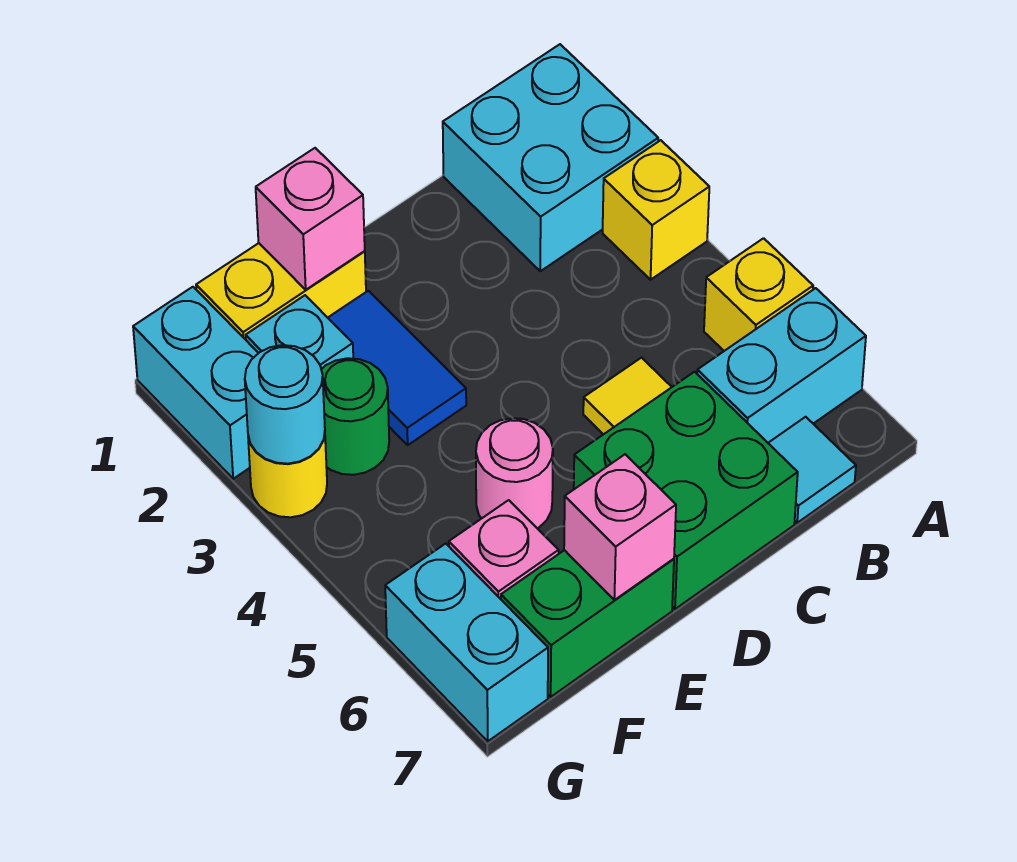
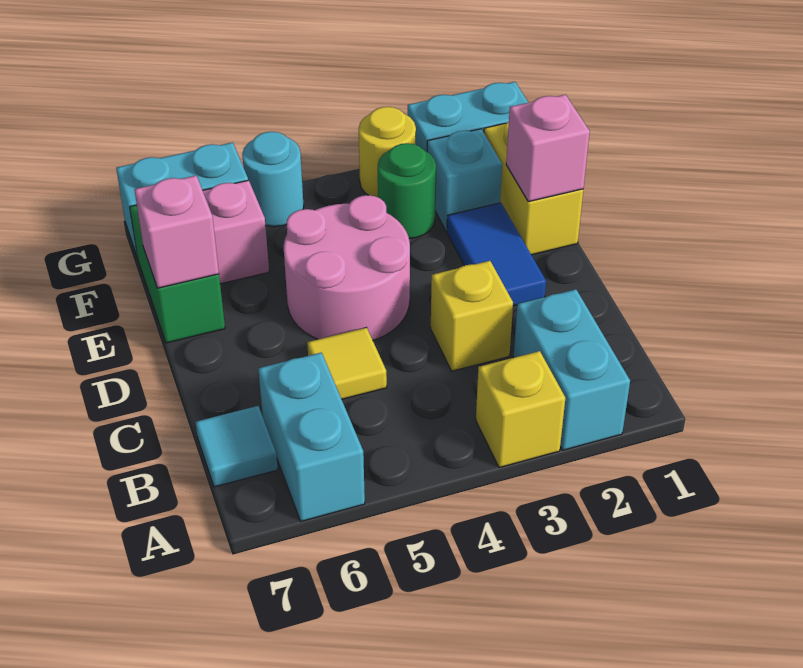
cyan 2x2 brick [443,44,658,271] -> cyan 1x2 brick [514,289,630,450]
yellow 1x1 brick [704,238,813,351] -> yellow 1x1 brick moved to [431,261,513,371]
green 2x2 brick [574,372,798,609] -> none
blue 1x2 tile [328,291,466,445] -> blue 1x2 tile turned to [447,203,546,306]
pink 1x1 round brick [476,418,553,528] -> pink 2x2 round brick [283,195,410,340]
cyan 1x1 round brick [245,345,325,464] -> cyan 1x1 round brick moved to [242,132,304,227]

